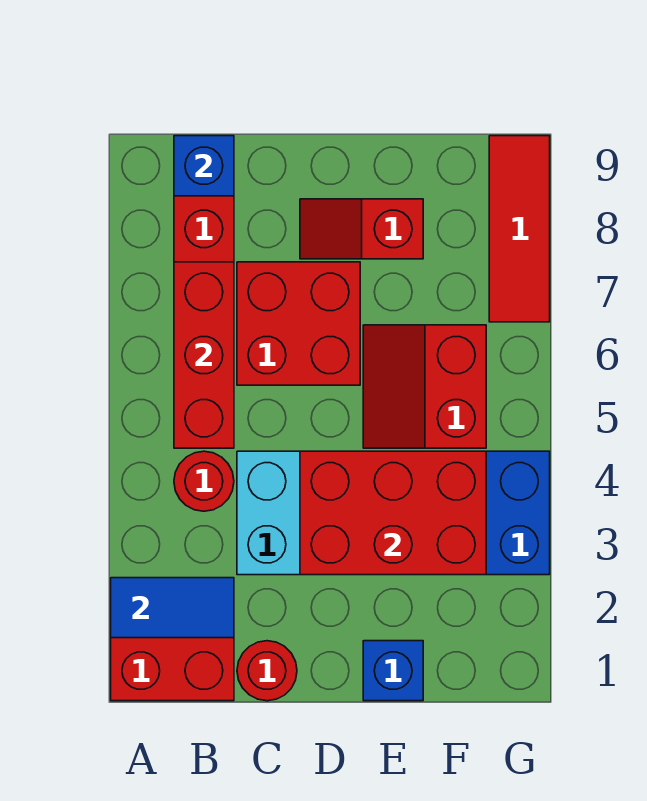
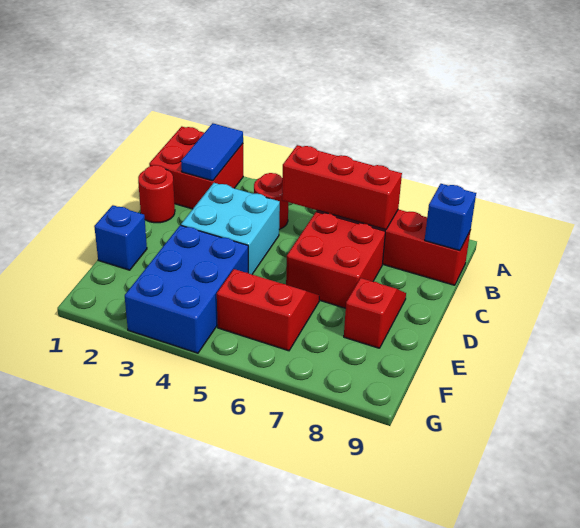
red 2x3 brick [300,451,486,575] -> none
red 1x3 tile [489,136,550,322] -> none

